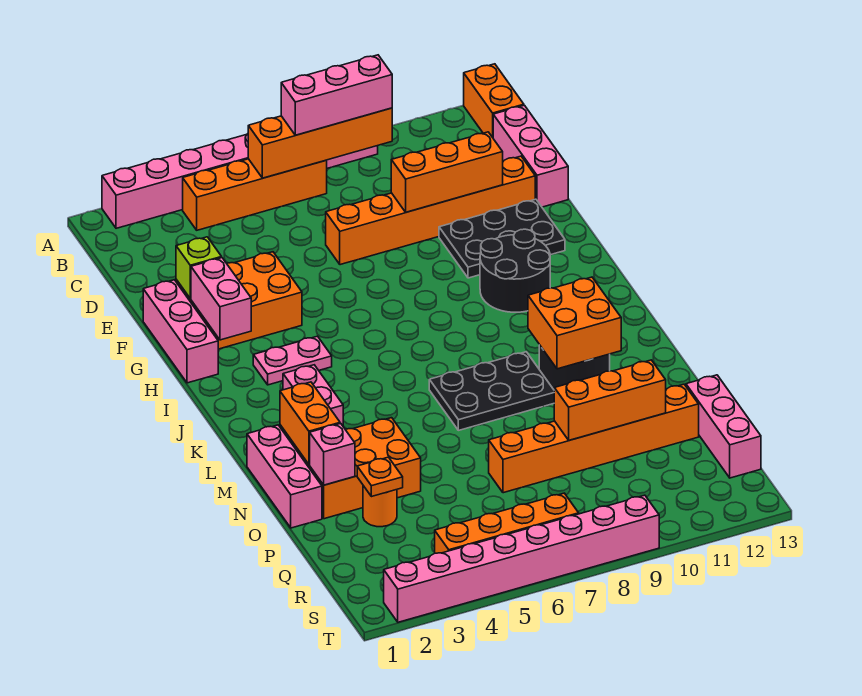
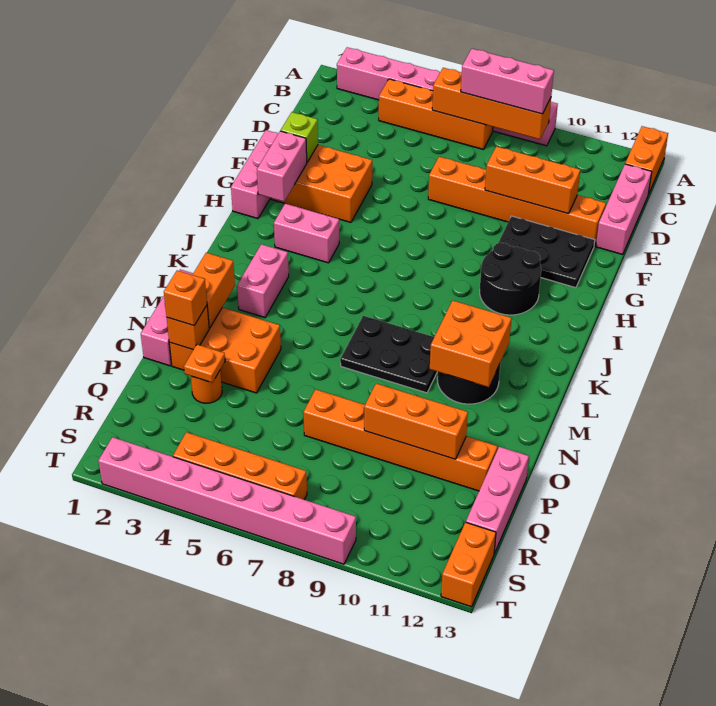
pink 1x2 plate [253,336,332,385] -> pink 1x2 brick [274,204,339,263]
pink 1x1 brick [310,423,355,485] -> orange 1x1 brick [167,305,209,350]
none -> orange 1x1 brick [164,270,207,326]
none -> orange 1x2 brick [441,522,496,607]

